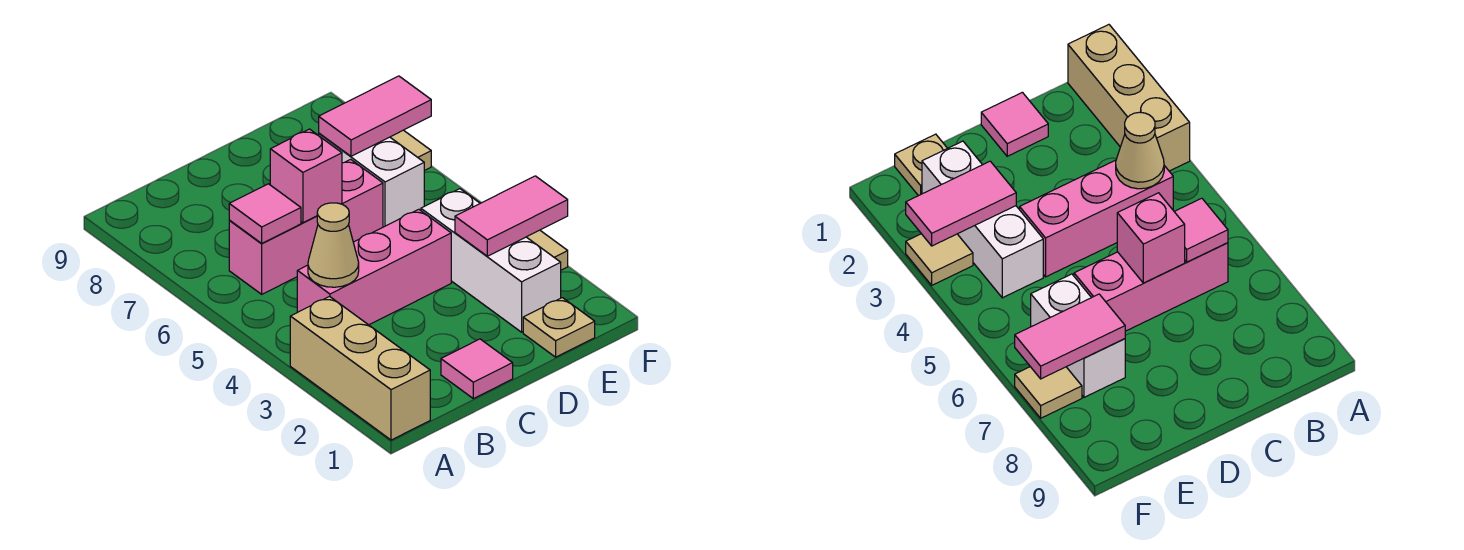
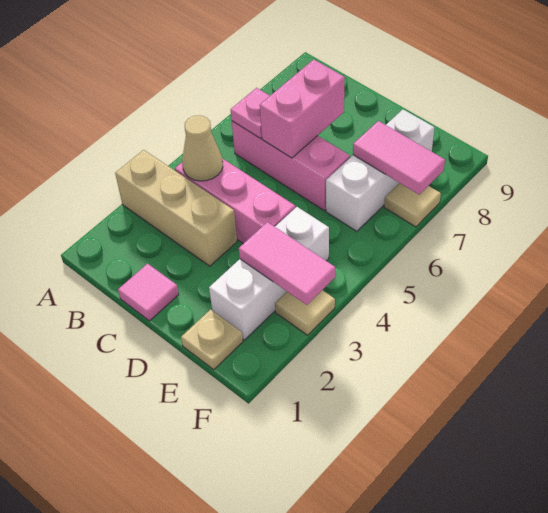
tan 1x3 brick [290,297,430,440] -> tan 1x3 brick turned to [115,150,237,266]
pink 1x1 tile [229,184,301,244] -> pink 1x1 plate [231,88,270,138]
pink 1x1 brick [270,129,342,223] -> pink 1x2 brick [260,59,345,158]
white 1x2 brick [319,133,424,227] -> white 1x3 brick [326,110,434,231]

